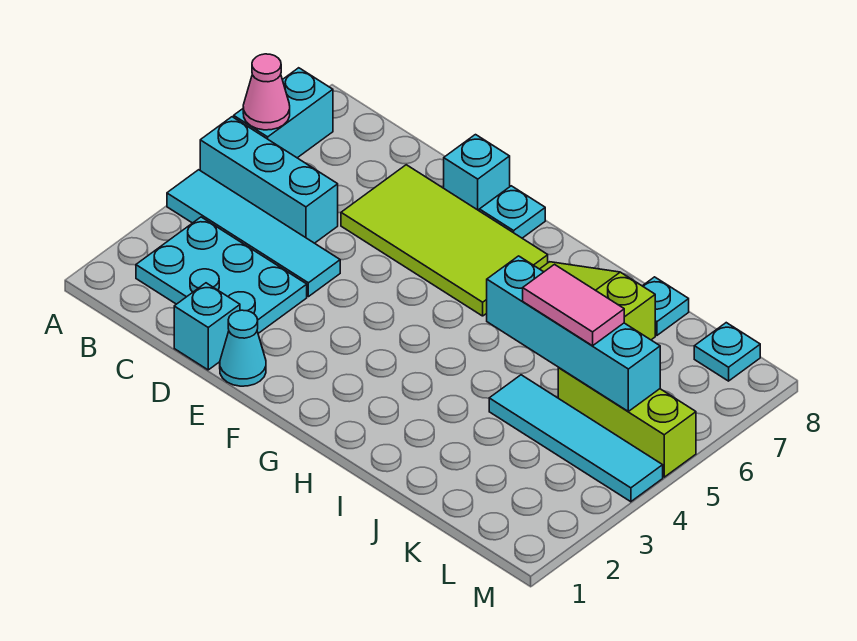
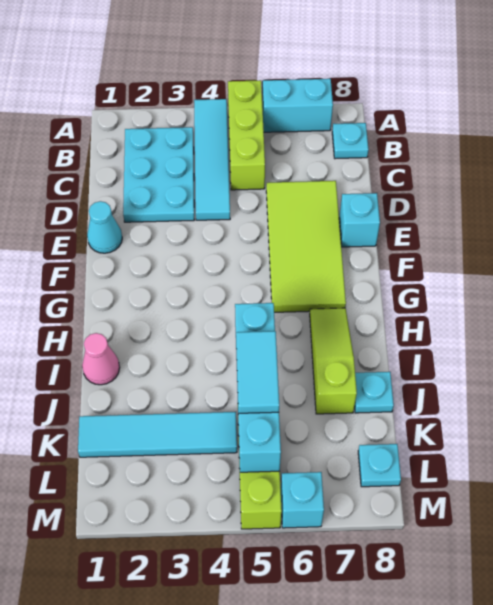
cyan 1x3 brick [200,117,338,243] -> lime 1x3 brick [228,80,265,190]
pink 1x1 cone [243,54,290,130] -> pink 1x1 cone moved to [82,333,120,385]
cyan 1x1 brick [174,283,240,370] -> cyan 1x1 brick moved to [281,472,324,528]
cyan 1x1 plate [479,186,545,238] -> cyan 1x1 plate moved to [332,123,369,159]
cyan 1x4 tile [489,375,663,502] -> cyan 1x4 tile turned to [78,412,237,457]
pink 1x2 tile [523,265,624,346] -> cyan 1x2 tile [236,331,279,413]

